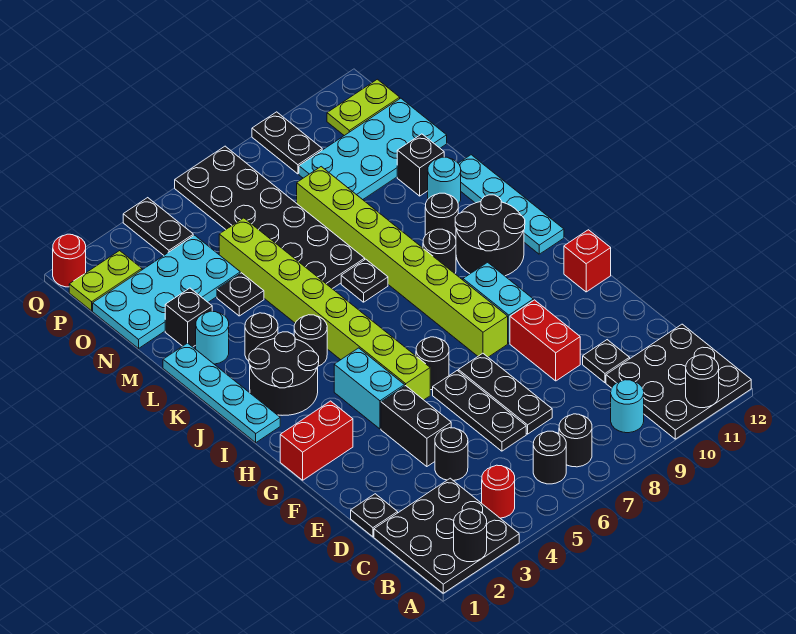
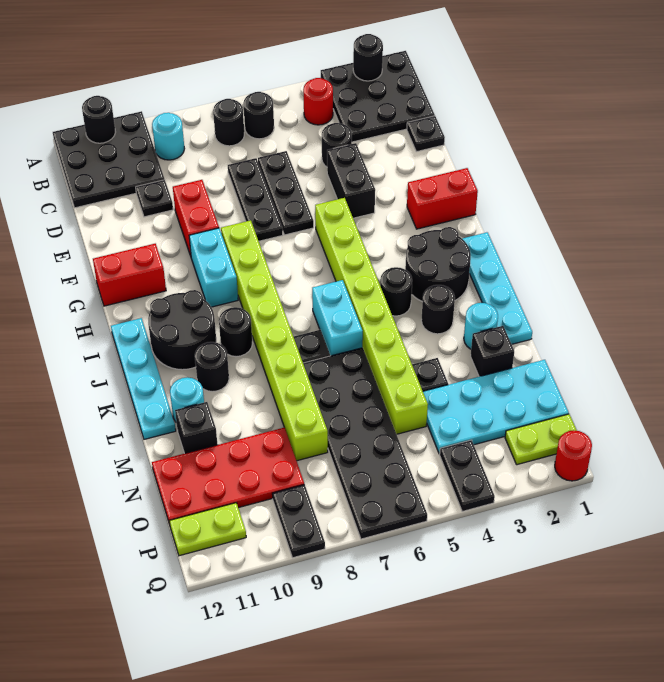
cyan 1x2 brick [334,348,405,429] -> cyan 1x2 brick moved to [312,280,363,356]
black 1x1 round brick [416,337,449,390] -> none
red 1x1 brick [564,230,611,292] -> red 1x2 brick [93,244,166,306]
cyan 2x4 plate [299,98,447,200] -> red 2x4 plate [152,427,304,523]

